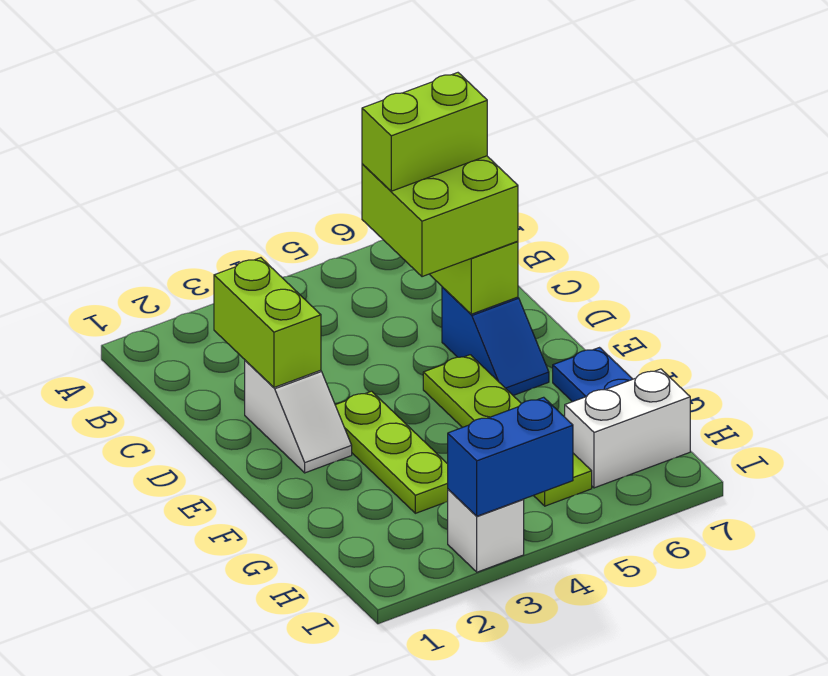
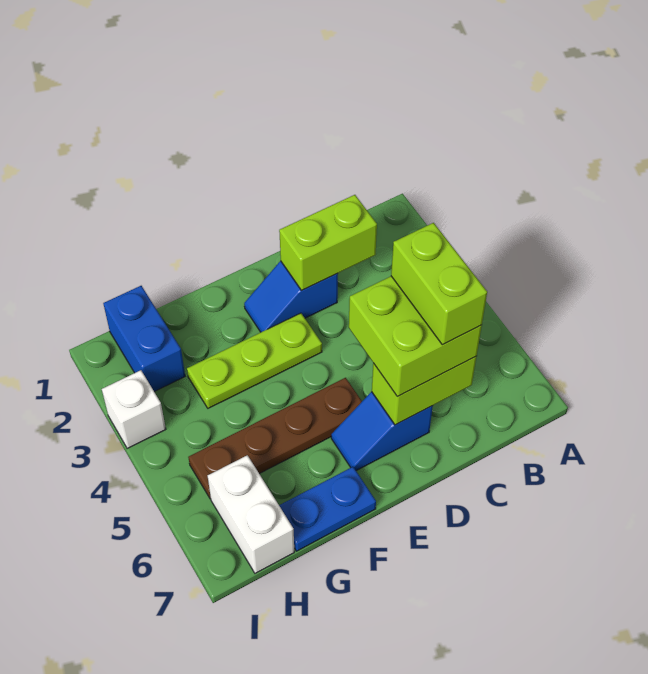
white 1x2 slope [245,360,352,473] -> blue 1x2 slope [244,261,338,332]
lime 1x4 plate [423,355,592,506] -> brown 1x4 plate [188,378,362,499]
blue 1x2 brick [448,397,573,516] -> blue 1x2 brick moved to [103,286,185,392]

